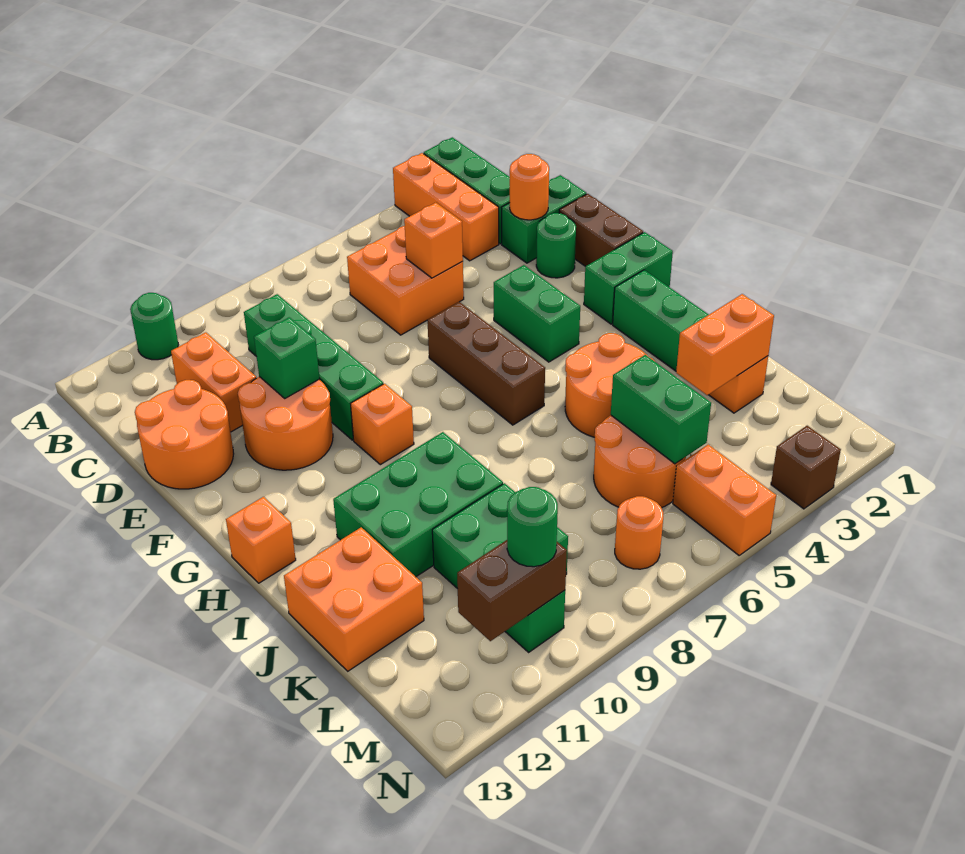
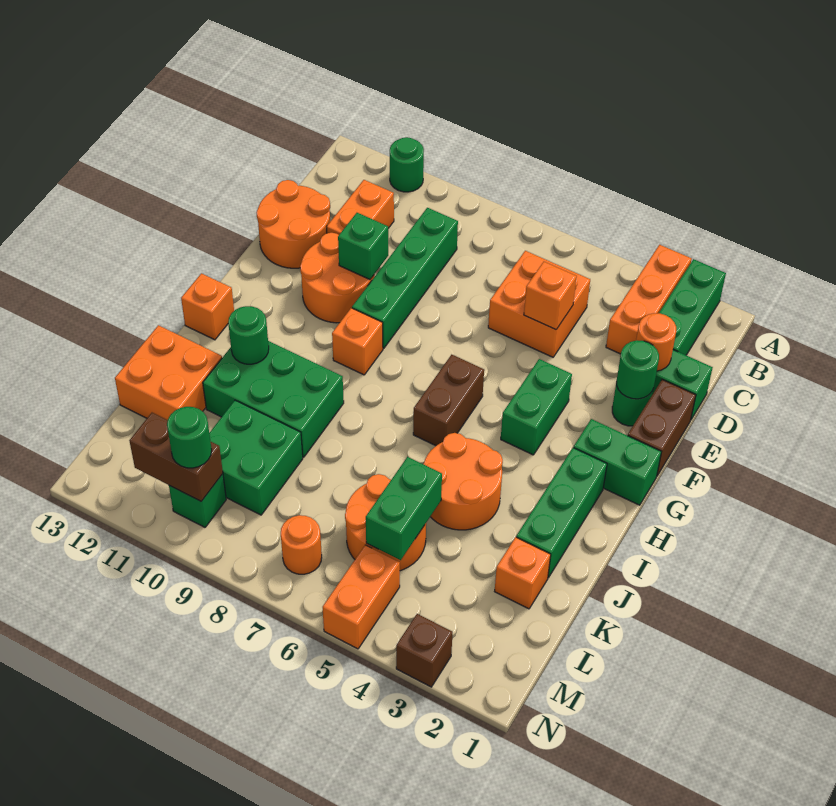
none -> green 1x1 round brick [617,340,659,399]
brown 1x3 brick [427,302,545,425] -> brown 1x2 brick [413,355,484,446]
none -> green 1x1 round brick [228,306,269,364]
orange 1x2 brick [676,294,774,395] -> none

